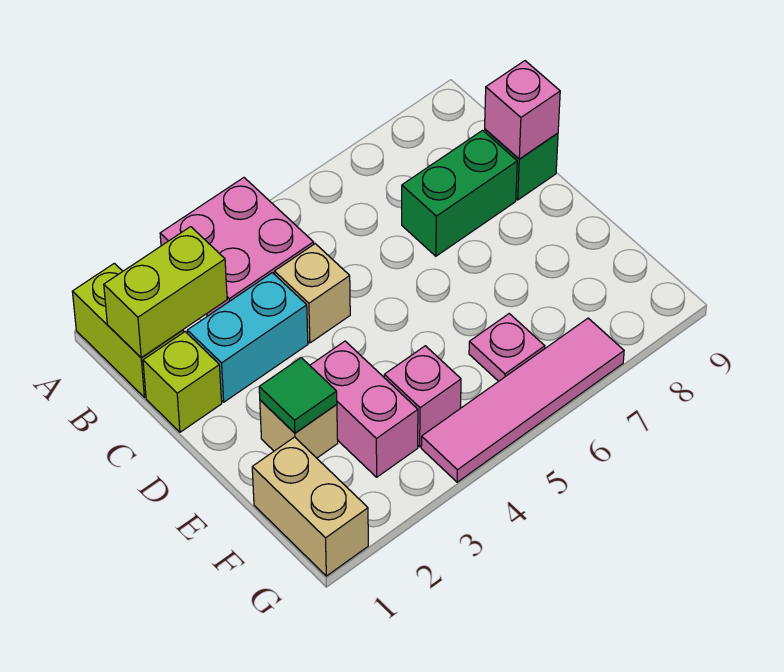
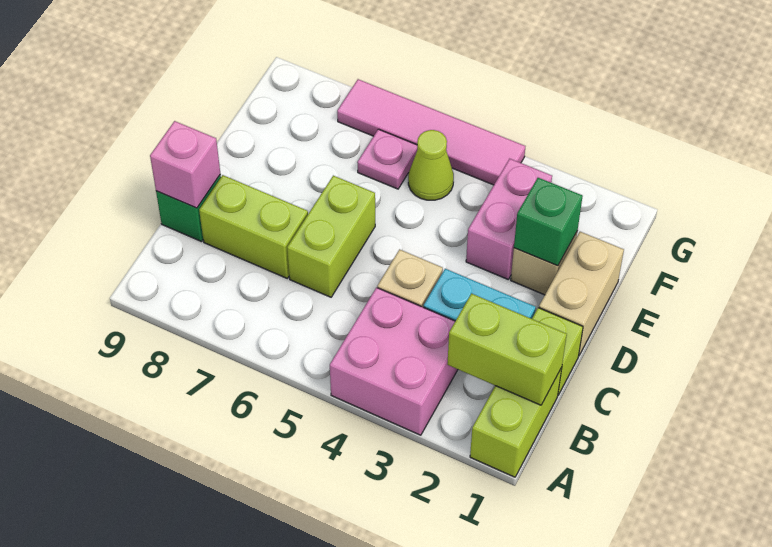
none -> lime 1x2 brick [287,176,375,297]
green 1x2 brick [402,130,517,256] -> lime 1x2 brick [199,175,308,279]
green 1x1 tile [259,358,337,433] -> green 1x1 brick [514,178,583,266]
tan 1x2 brick [252,437,368,576] -> tan 1x2 brick moved to [539,232,624,355]
pink 1x1 brick [384,346,461,447] -> none
none -> lime 1x1 cone [408,130,454,200]

